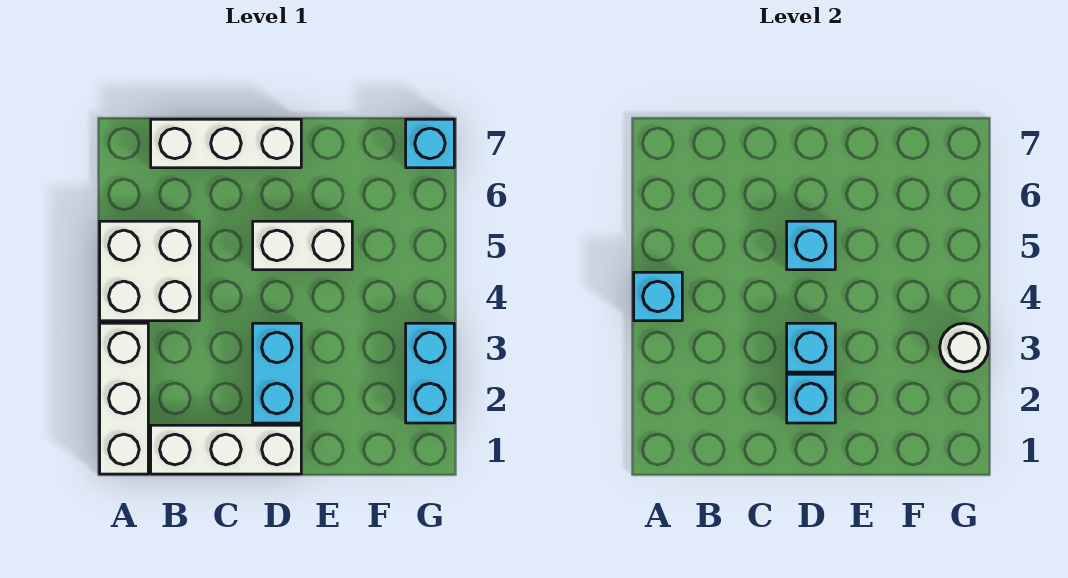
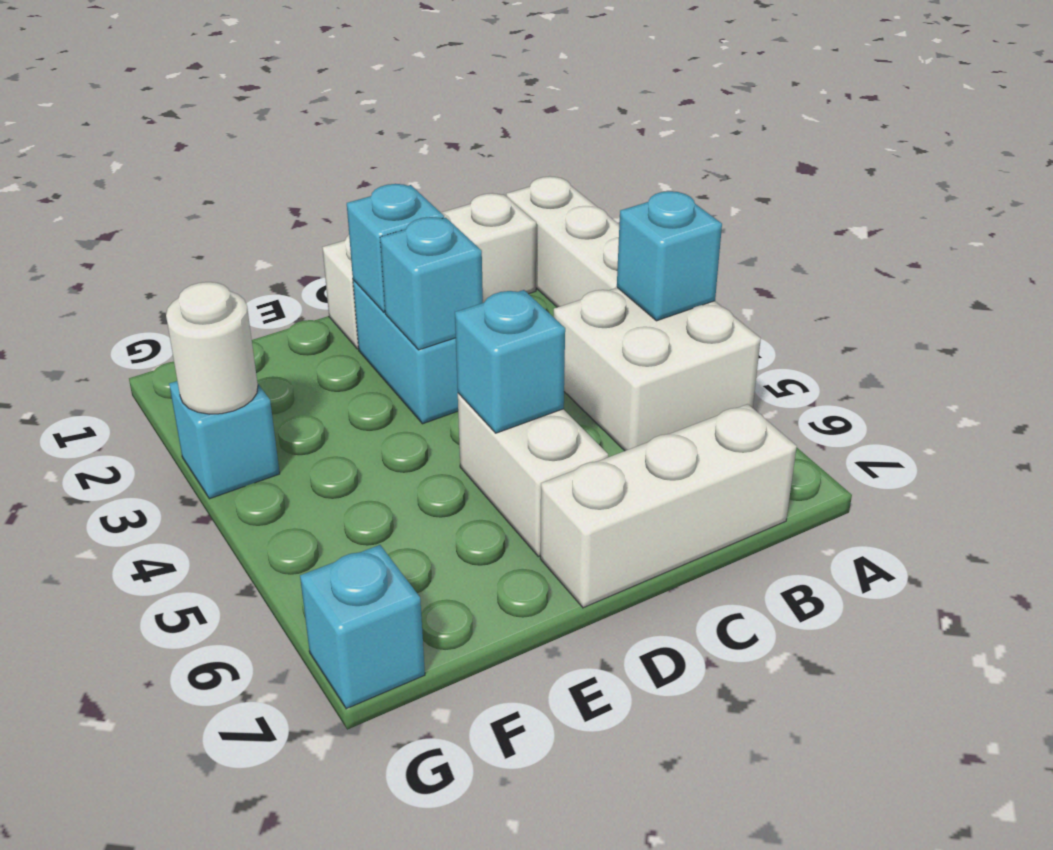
white 1x2 brick [253,221,352,270] -> white 1x2 brick turned to [458,393,608,557]
cyan 1x2 brick [406,323,454,423] -> cyan 1x1 brick [169,381,280,499]

